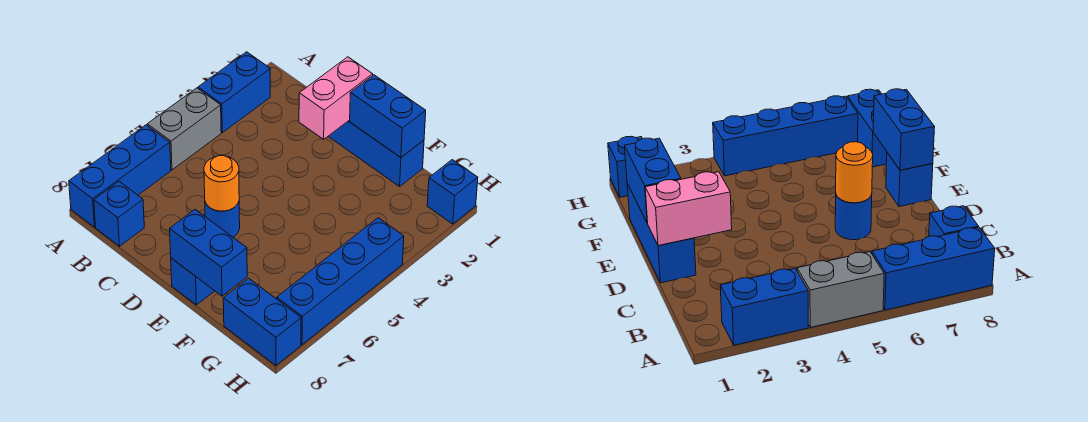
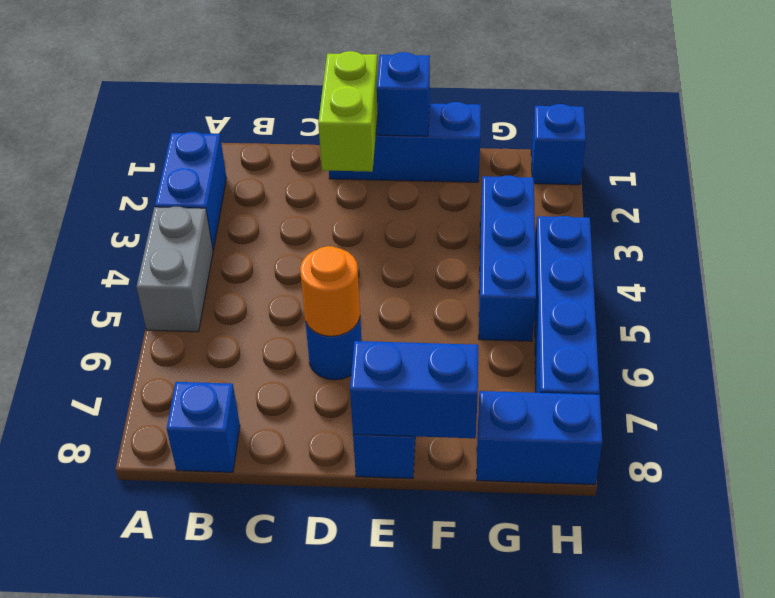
blue 1x3 brick [69,125,171,227] -> blue 1x3 brick moved to [479,175,536,341]
pink 1x2 brick [299,57,373,139] -> lime 1x2 brick [318,51,378,172]
blue 1x2 brick [350,75,426,158] -> blue 1x1 brick [377,52,430,136]

